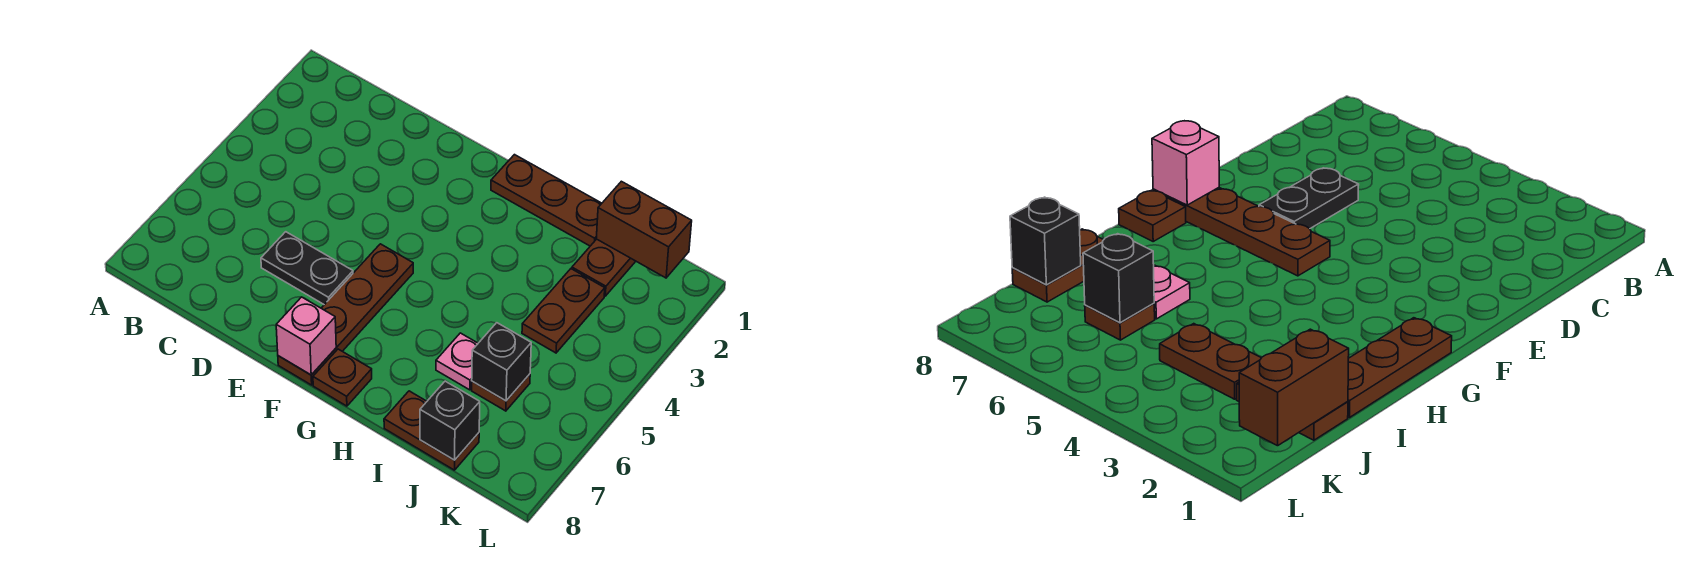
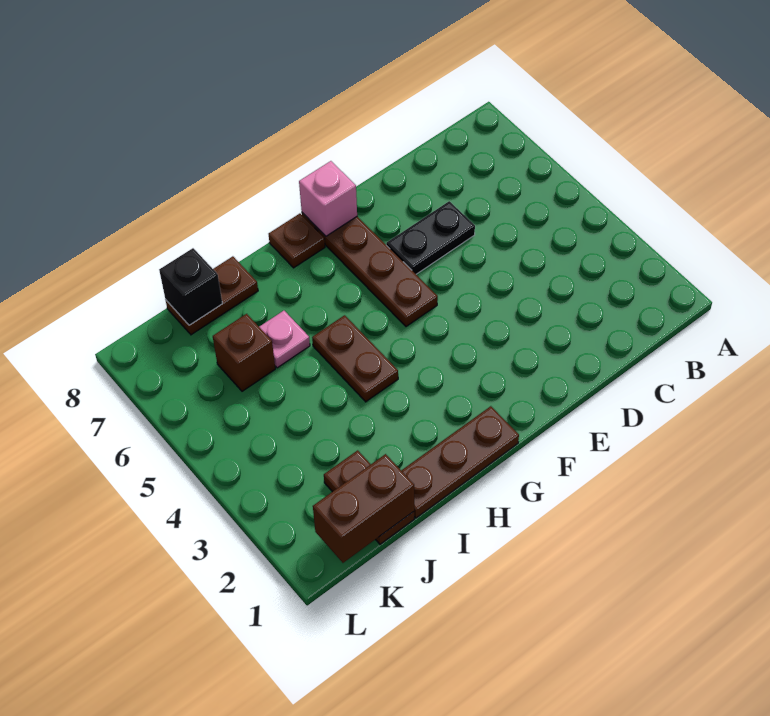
brown 1x2 plate [522,269,605,353] -> brown 1x2 plate moved to [312,315,398,402]
brown 1x1 plate [472,374,530,411] -> brown 1x1 brick [213,314,275,391]
black 1x1 brick [472,323,531,401] -> none

